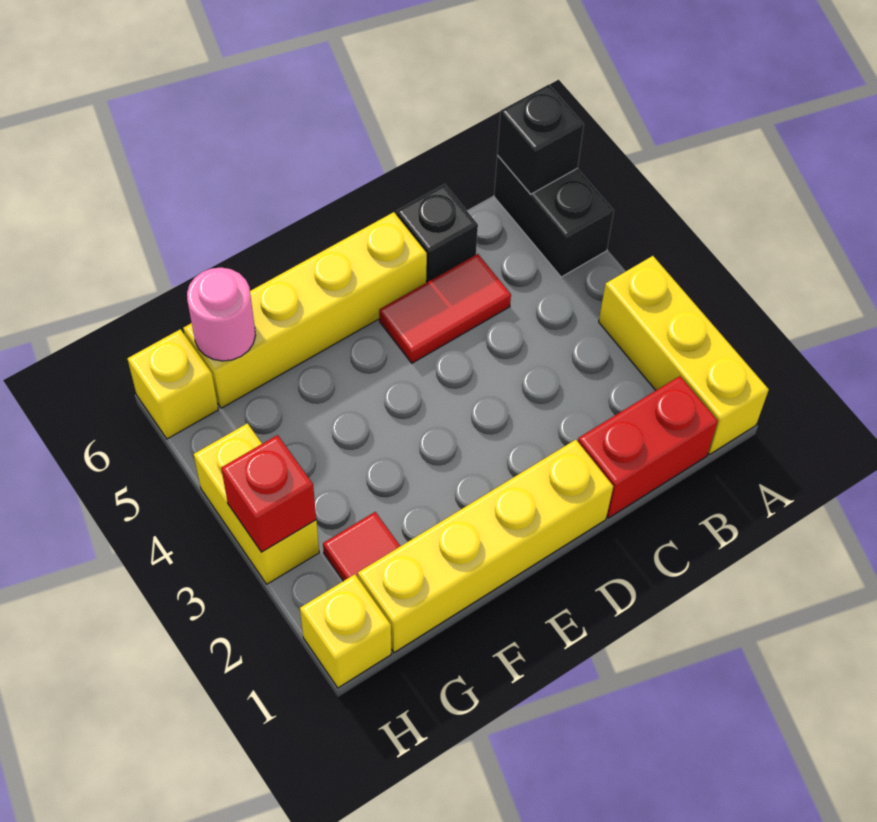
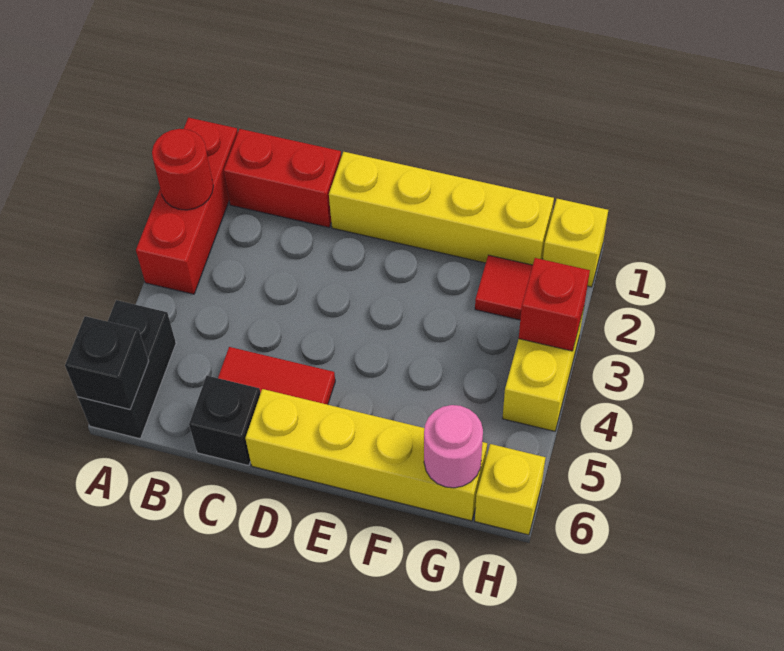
yellow 1x3 brick [599,256,769,454] -> red 1x3 brick [136,118,238,294]
none -> red 1x1 round brick [152,129,213,210]

